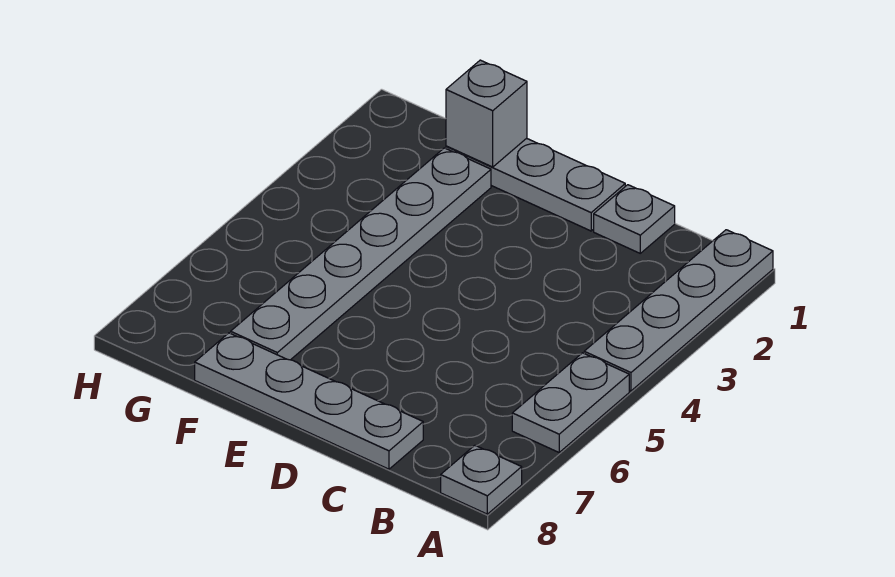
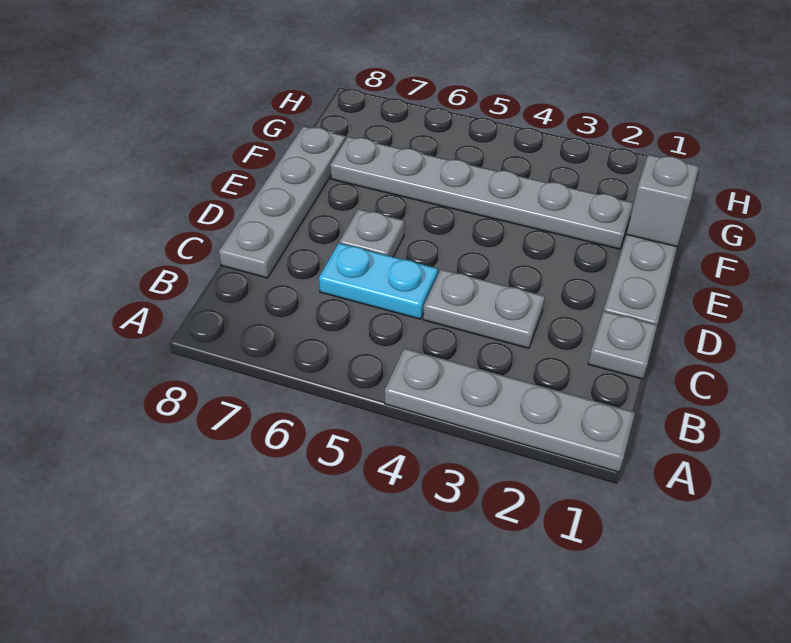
grey 1x2 plate [512,353,629,452] -> grey 1x2 plate moved to [423,269,545,348]
grey 1x1 plate [441,445,522,514] -> grey 1x1 plate moved to [340,209,405,257]
none -> cyan 1x2 plate [319,243,438,319]

